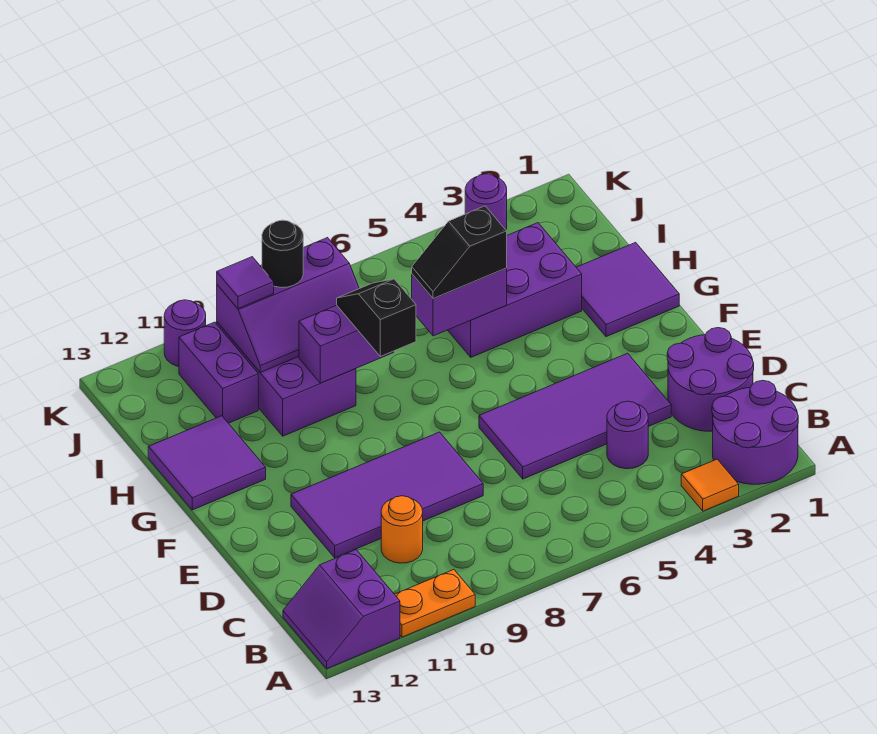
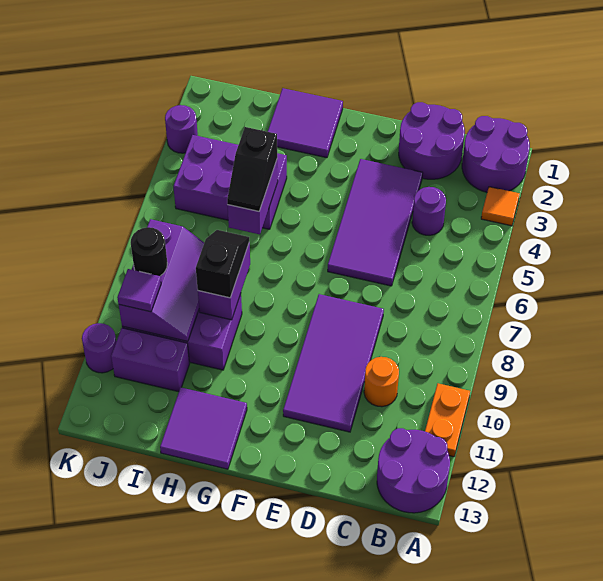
purple 2x2 slope [283,550,400,669] -> purple 2x2 round brick [377,428,450,513]
black 1x2 slope [337,279,416,356] -> black 1x2 slope turned to [196,230,249,298]
purple 2x3 brick [448,223,582,357] -> purple 2x3 brick turned to [173,135,287,229]

